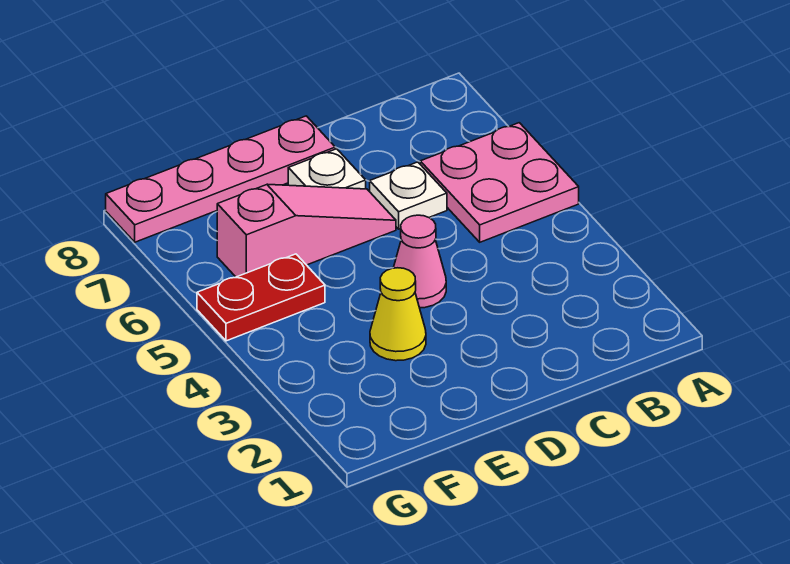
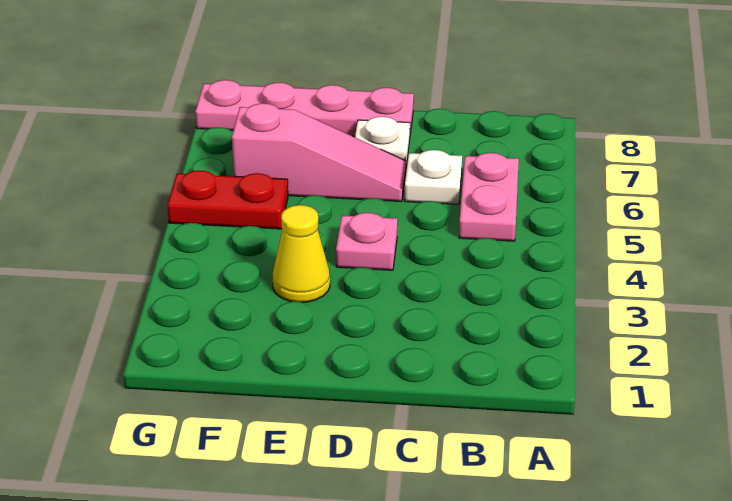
pink 2x2 plate [420,123,579,242] -> pink 1x2 plate [459,153,519,241]
pink 1x1 cone [394,215,446,308] -> pink 1x1 plate [336,213,398,270]

